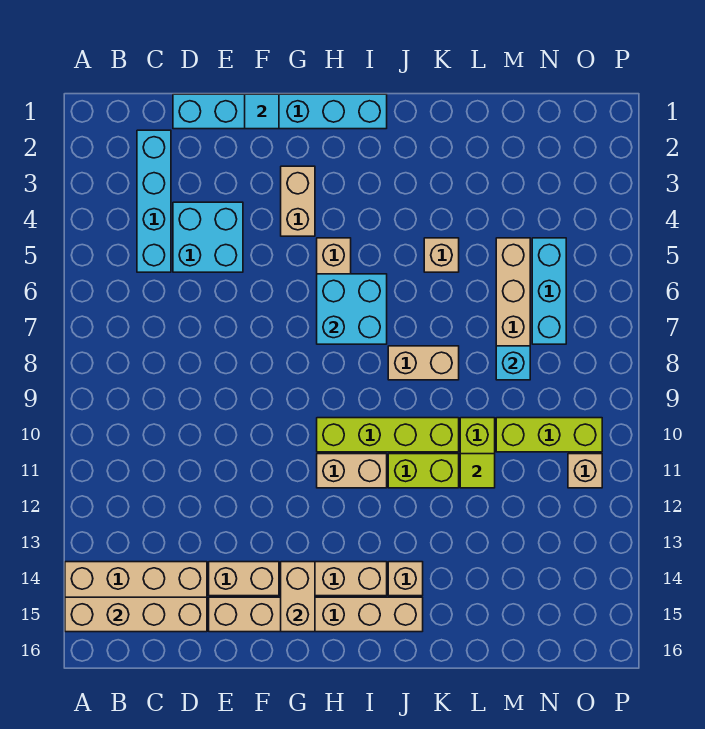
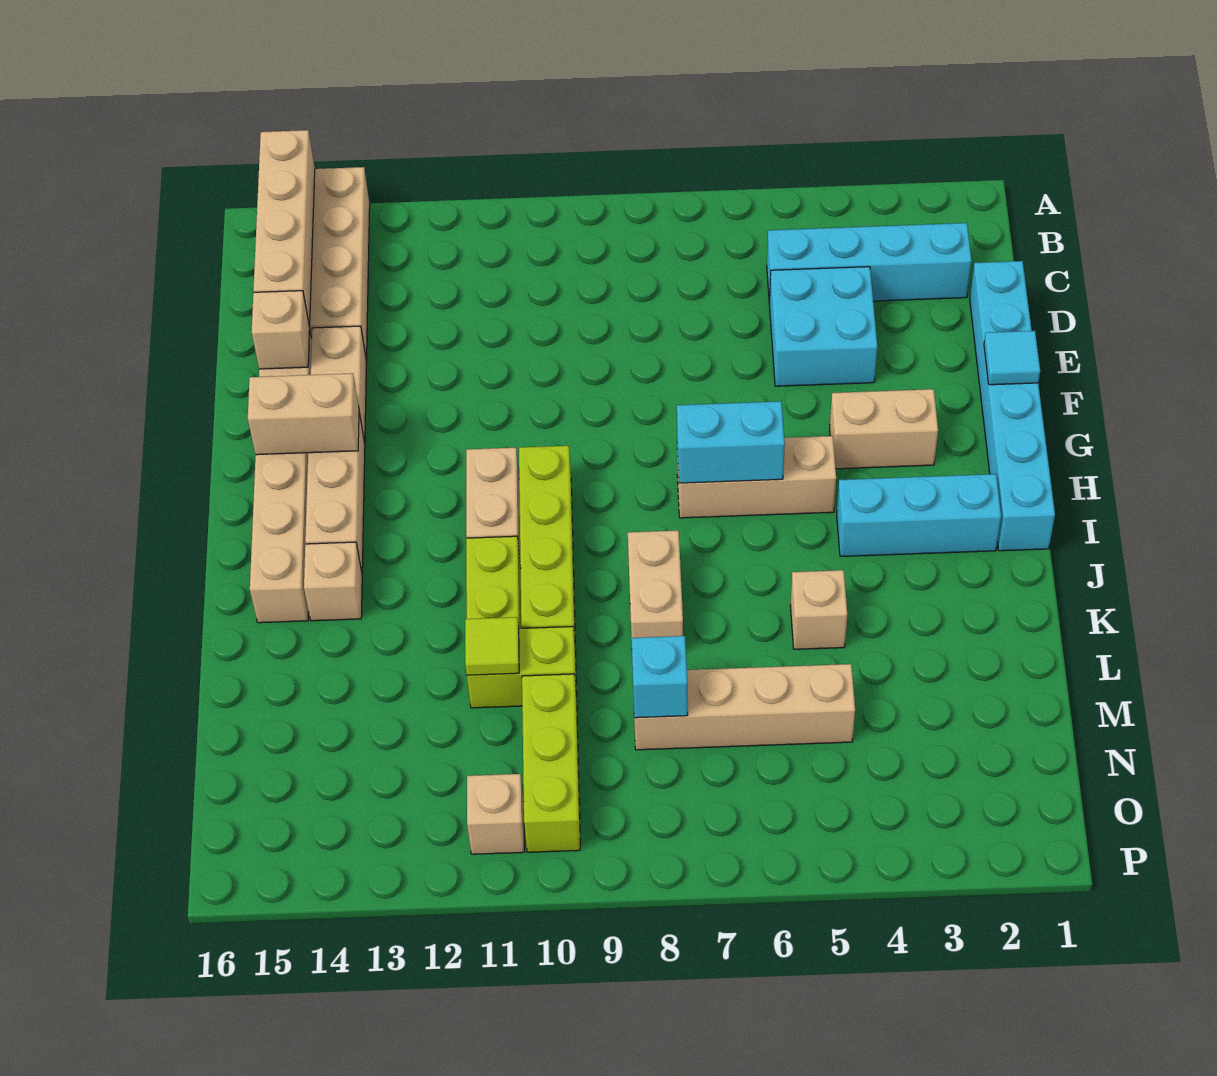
none -> tan 1x1 brick [252,291,310,369]
cyan 2x2 brick [317,274,387,344] -> cyan 1x2 brick [677,401,785,483]
cyan 1x3 brick [532,238,566,344] -> cyan 1x3 brick moved to [837,474,1001,556]

